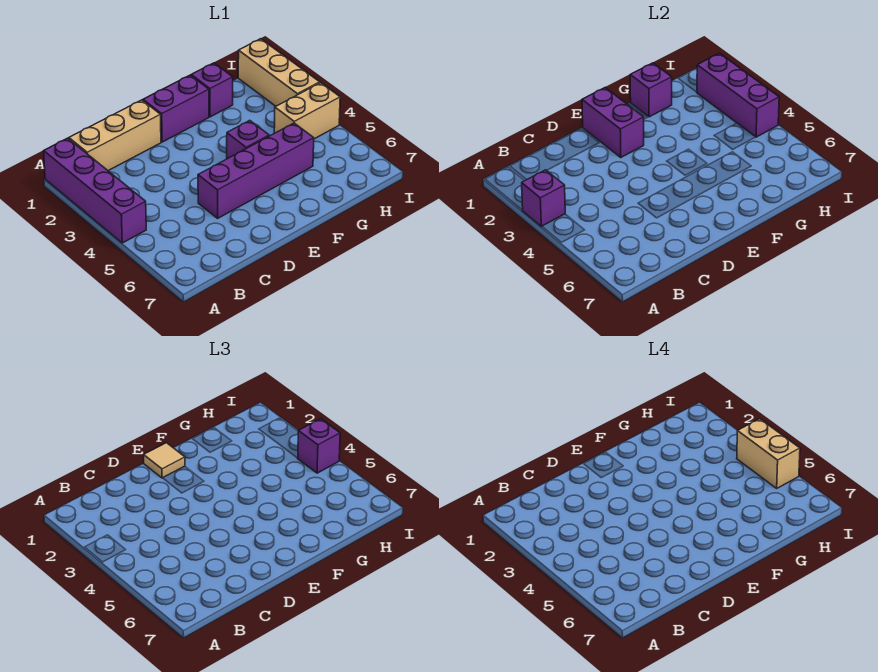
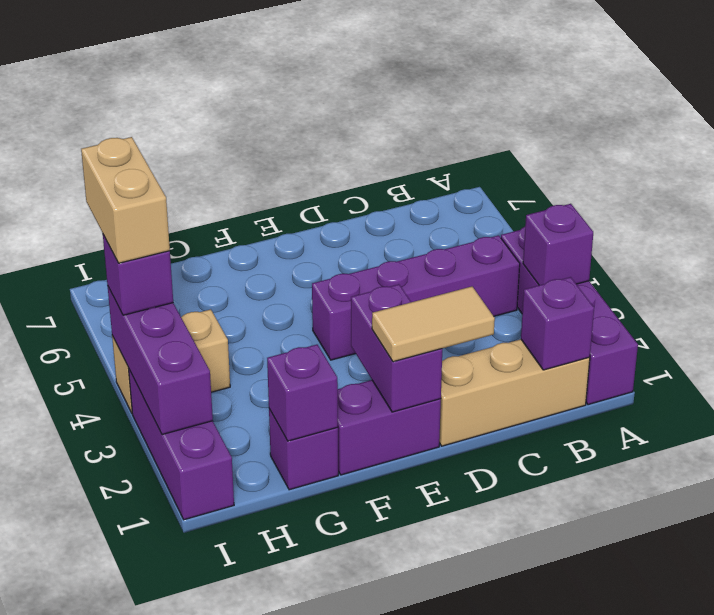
purple 1x4 brick [198,123,314,218] -> purple 1x4 brick moved to [312,235,520,360]
tan 1x1 tile [144,443,185,478] -> tan 1x2 tile [372,287,495,362]
purple 1x1 brick [227,120,269,159] -> purple 1x1 brick moved to [521,277,594,370]
tan 1x3 brick [238,39,320,106] -> purple 1x3 brick [128,368,234,520]

